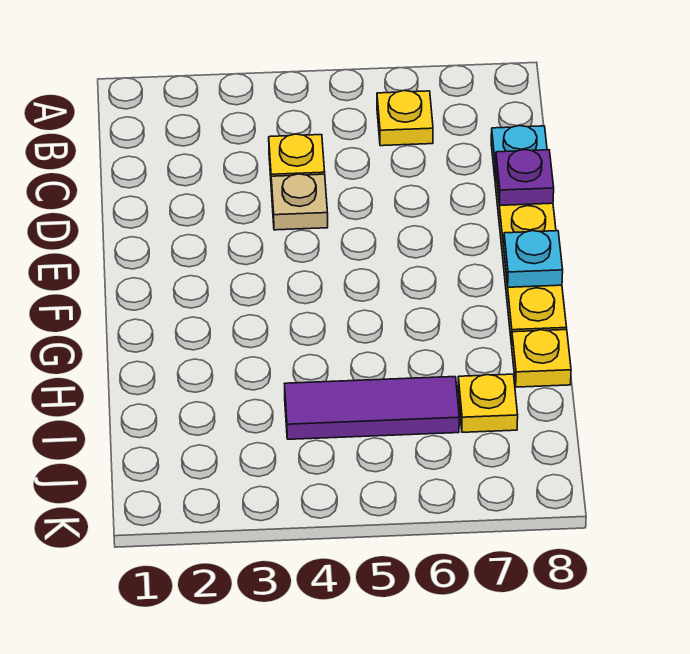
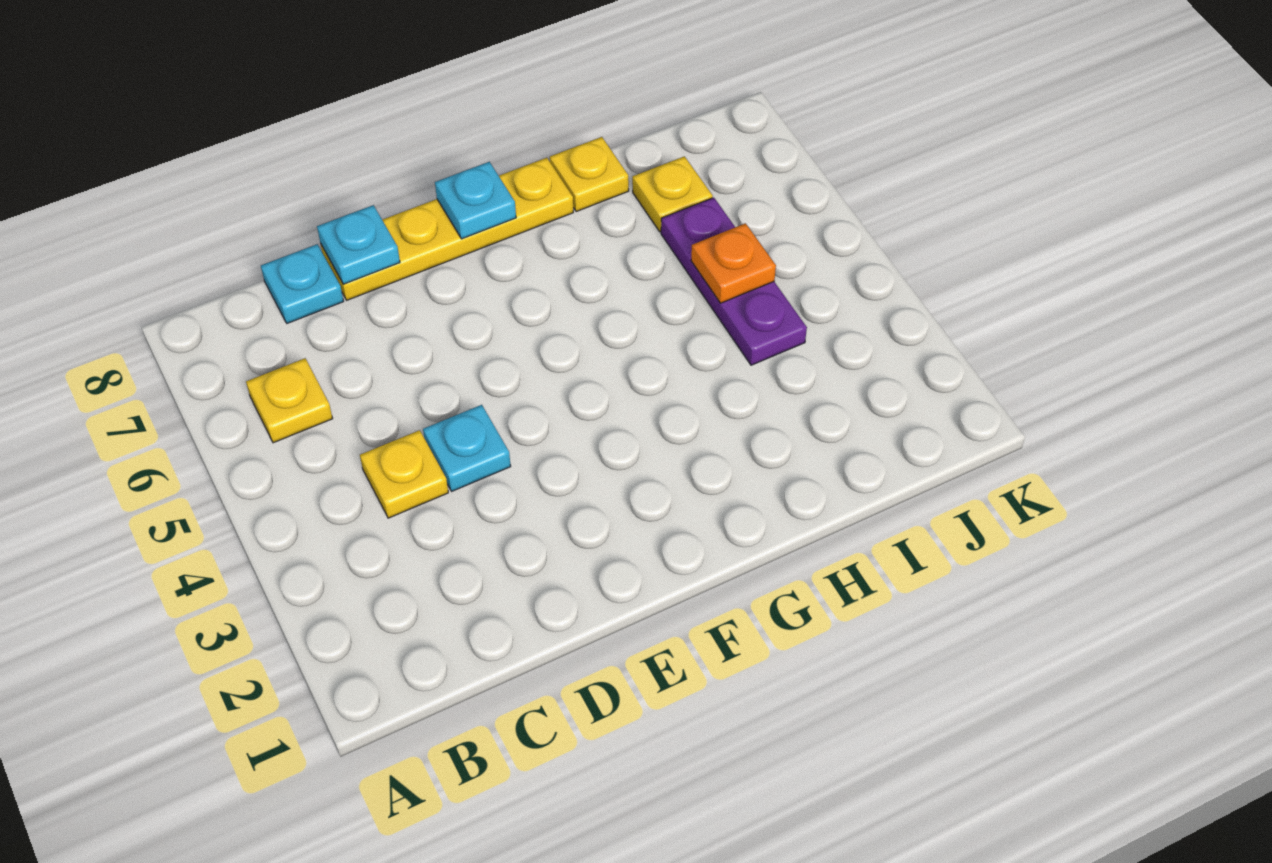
tan 1x1 plate [271,174,328,230] -> cyan 1x1 plate [423,405,511,491]
purple 1x1 plate [495,150,554,205] -> cyan 1x1 plate [317,205,400,284]
purple 1x3 tile [285,377,459,439] -> purple 1x3 plate [661,198,807,365]
none -> orange 1x1 plate [691,223,776,303]

